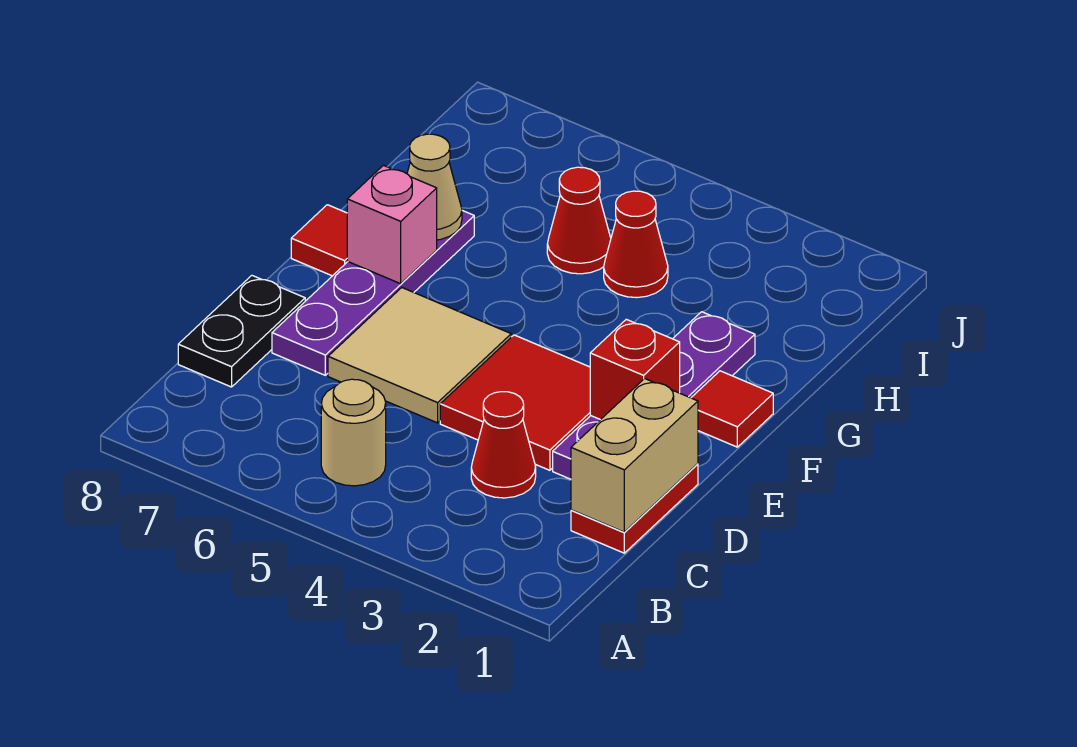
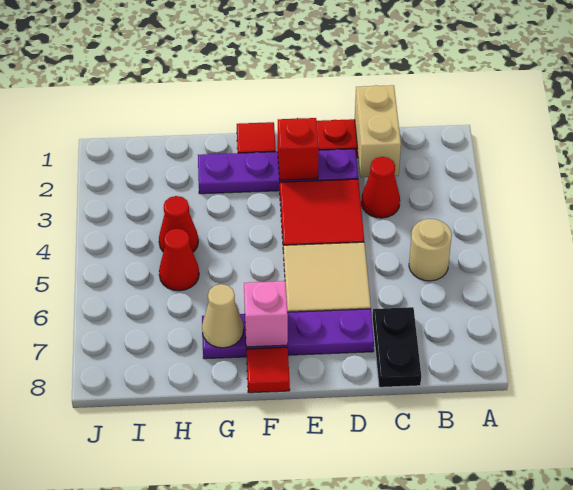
tan 1x2 brick [571,378,698,532] -> tan 1x2 brick turned to [355,85,401,177]
black 1x2 plate [178,276,305,387] -> black 1x2 plate turned to [372,307,421,387]

